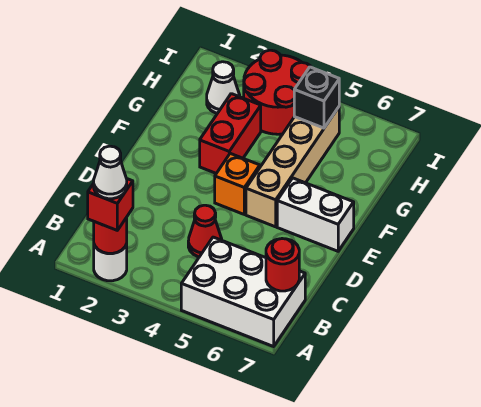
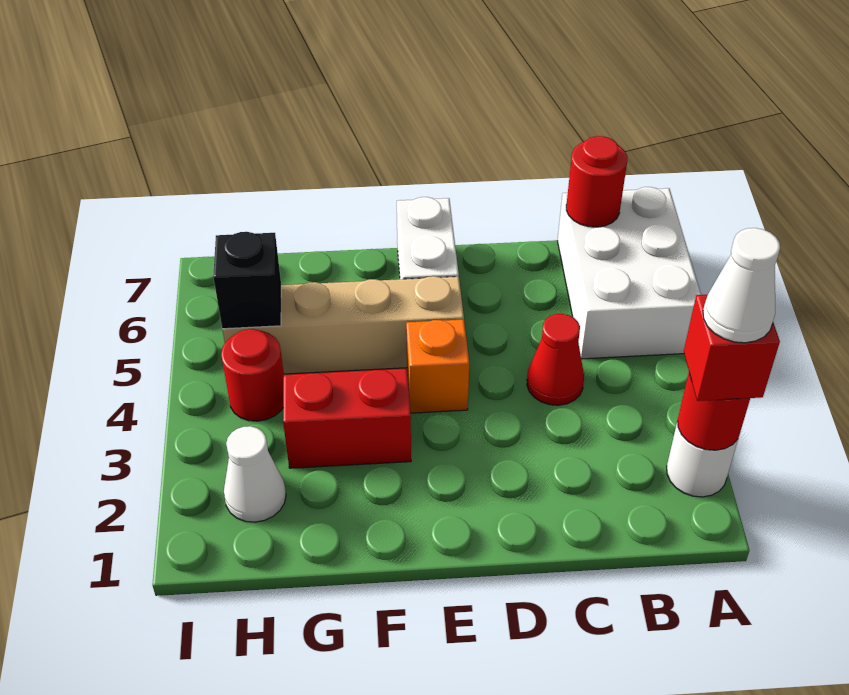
red 2x2 round brick [244,50,311,134] -> red 1x1 round brick [221,329,284,421]

